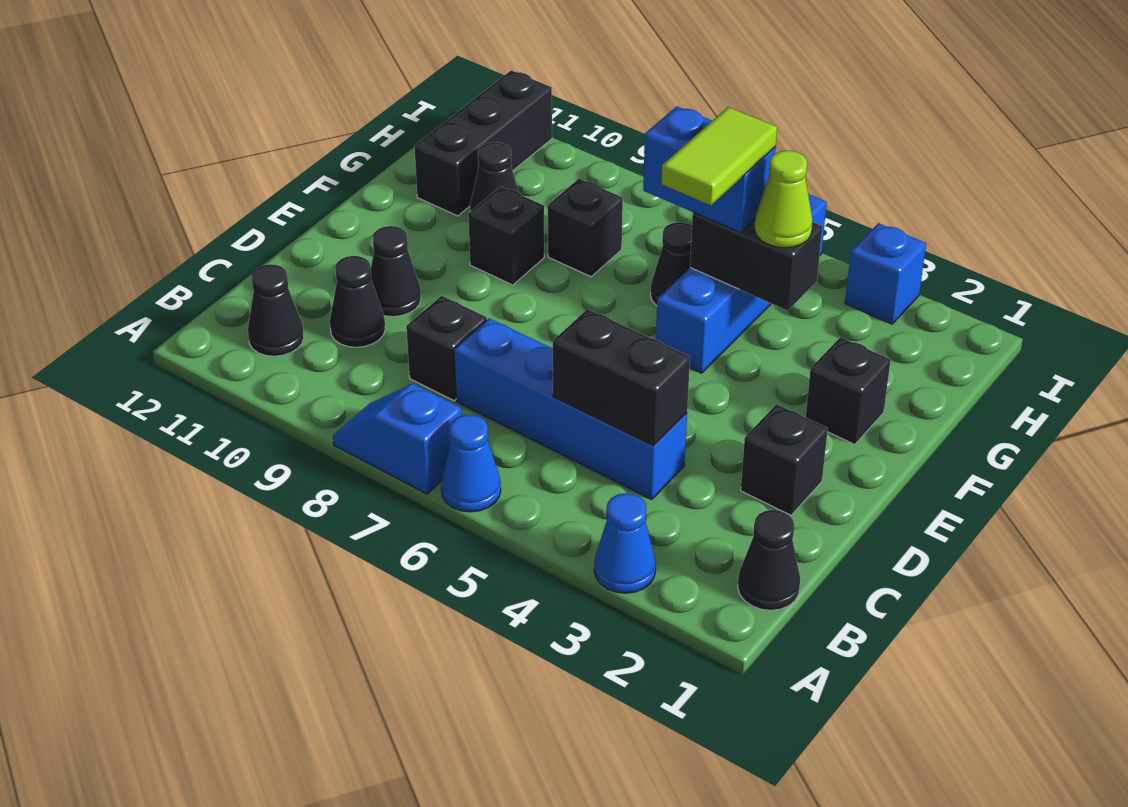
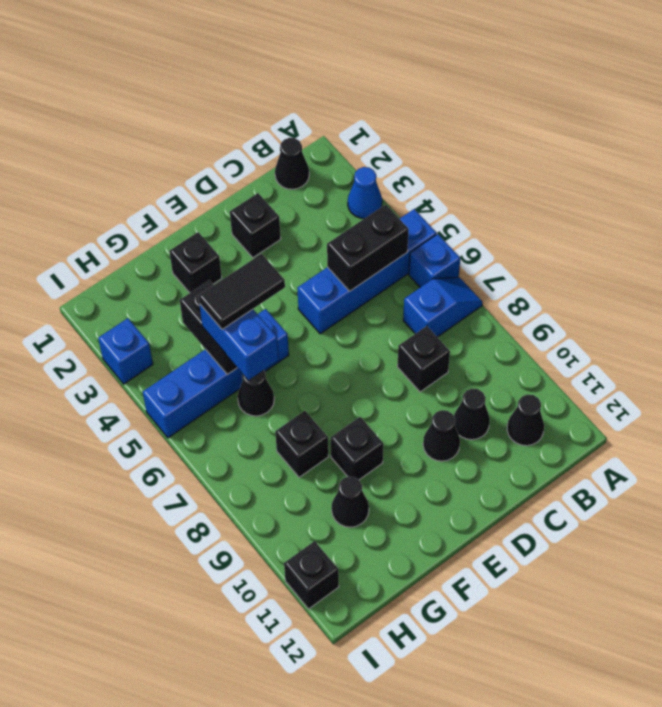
blue 1x1 cone [441,415,501,512] -> blue 1x1 brick [409,234,460,287]
blue 1x2 slope [333,384,461,494] -> blue 1x2 slope turned to [403,278,482,337]
blue 1x4 brick [454,318,687,499] -> blue 1x4 brick turned to [297,209,437,334]
black 1x2 brick [553,309,690,446] -> black 1x2 brick turned to [327,205,409,291]
lime 1x2 tile [661,107,777,205] -> black 1x2 tile [199,254,285,329]
lime 1x1 cone [754,151,813,248] -> none
black 1x3 brick [414,71,552,216] -> black 1x1 brick [284,541,339,609]

